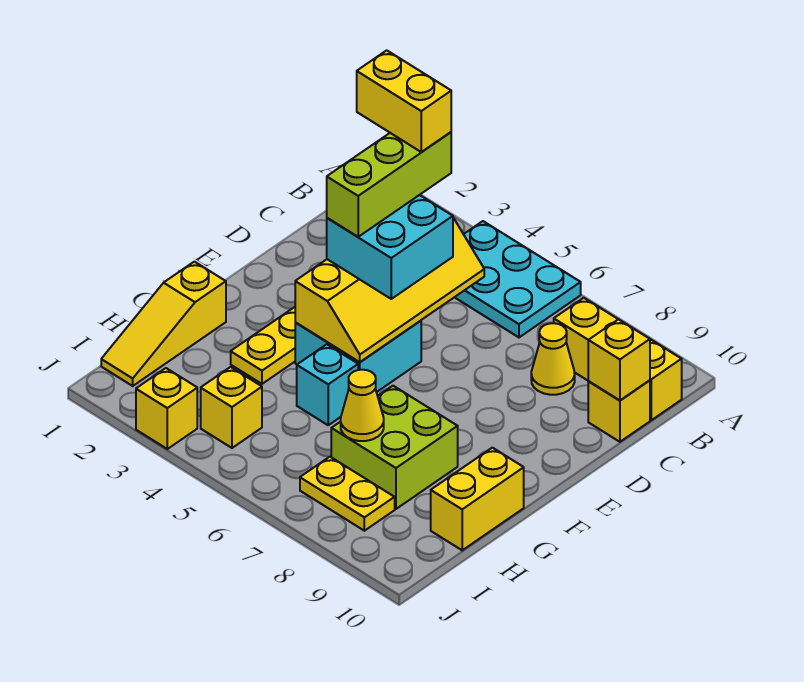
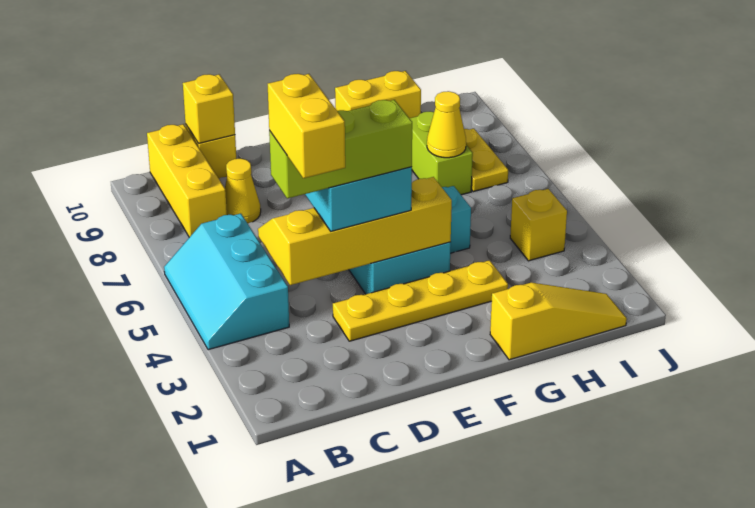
cyan 2x3 plate [455,221,581,337] -> cyan 2x3 slope [164,214,289,350]
lime 2x2 brick [331,386,458,509] -> lime 1x2 brick [410,111,473,195]
yellow 1x1 brick [136,368,197,449] -> none

